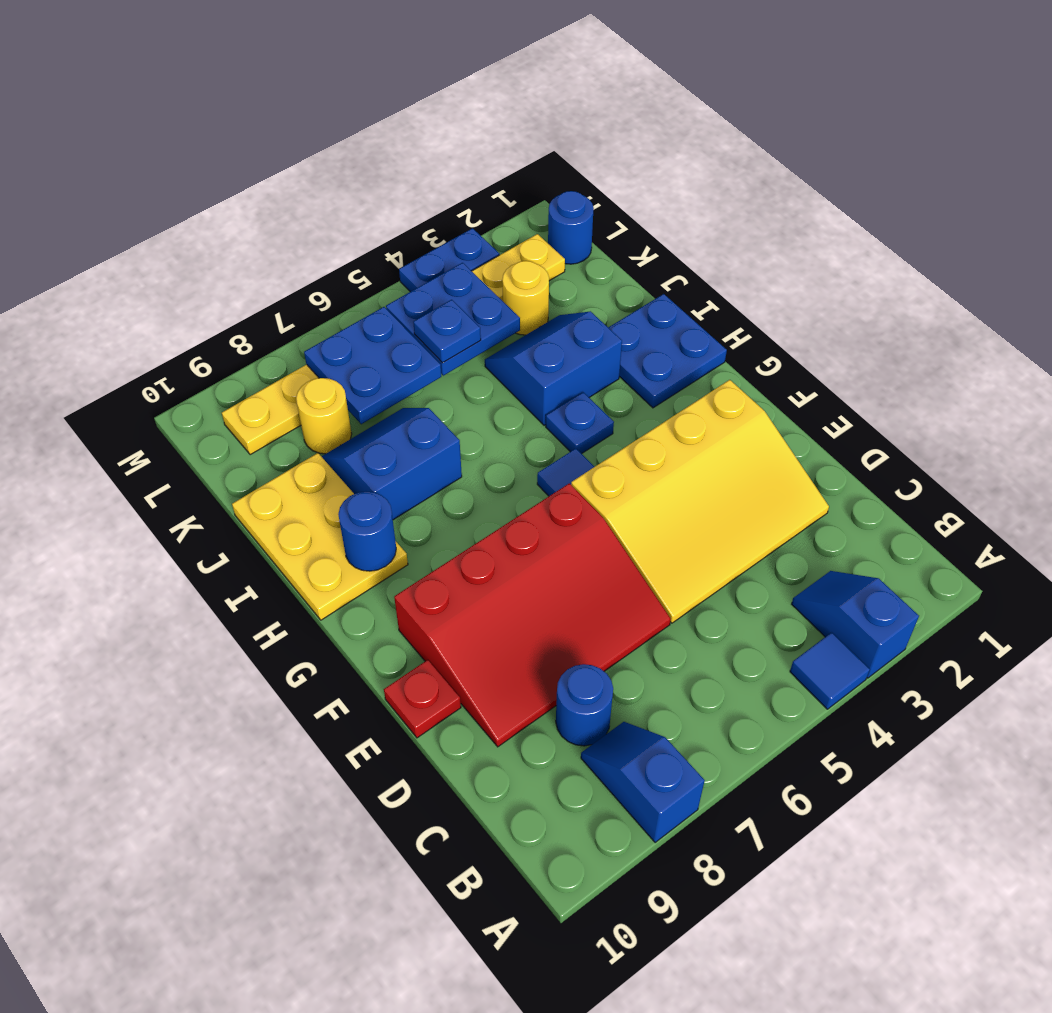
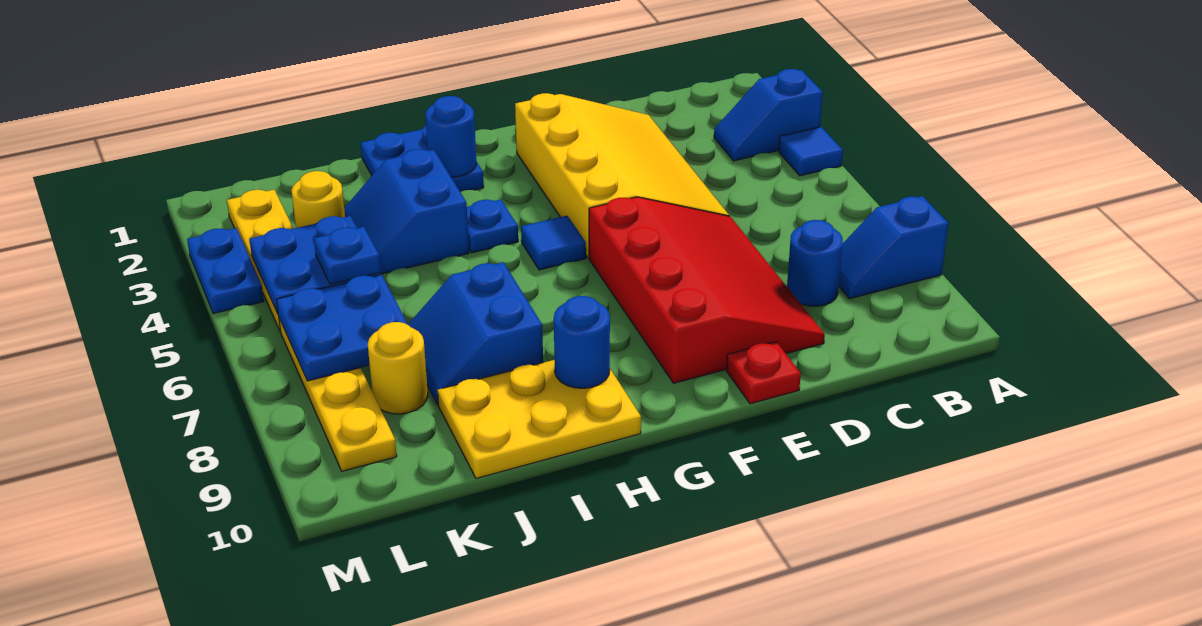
blue 1x1 round brick [548,191,594,264] -> blue 1x1 round brick moved to [425,96,476,177]

